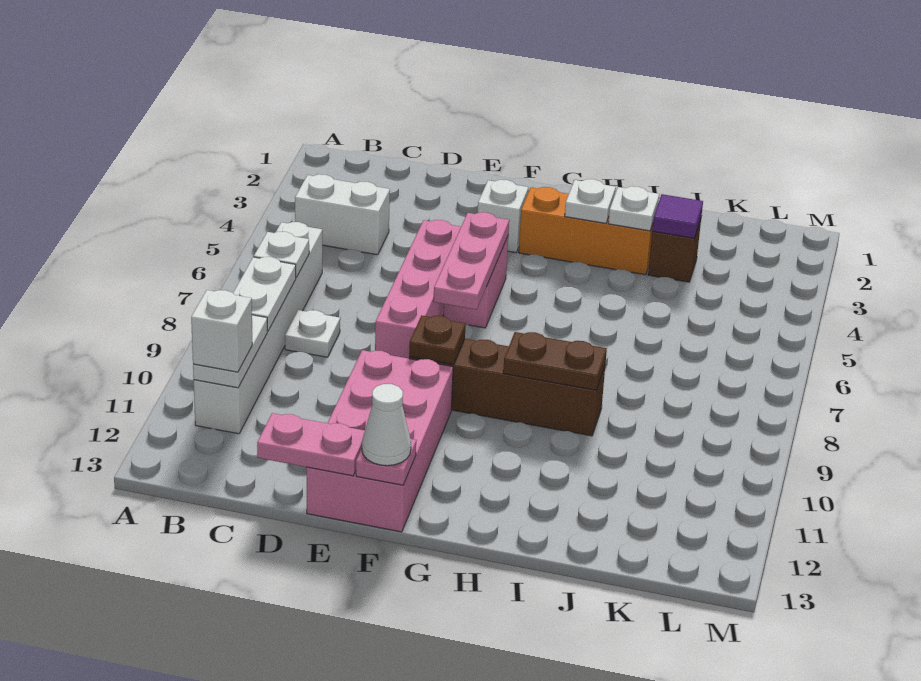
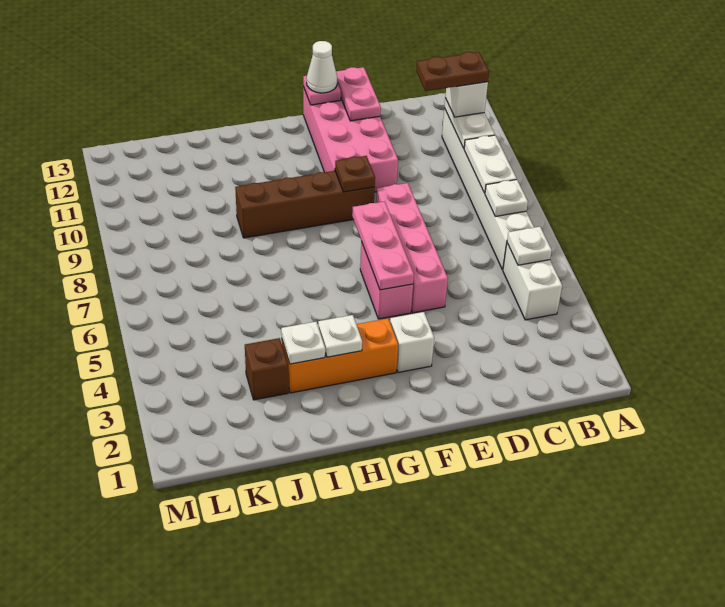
white 1x2 brick [295,174,390,255] -> white 1x2 brick turned to [503,243,562,320]
white 1x1 plate [285,310,340,357] -> white 1x1 plate moved to [507,227,552,265]
pink 1x2 plate [257,413,365,476] -> pink 1x2 plate turned to [336,67,381,121]
brown 1x2 plate [503,332,607,390] -> brown 1x2 plate moved to [416,52,489,91]
purple 1x1 tile [652,194,703,238] -> none

